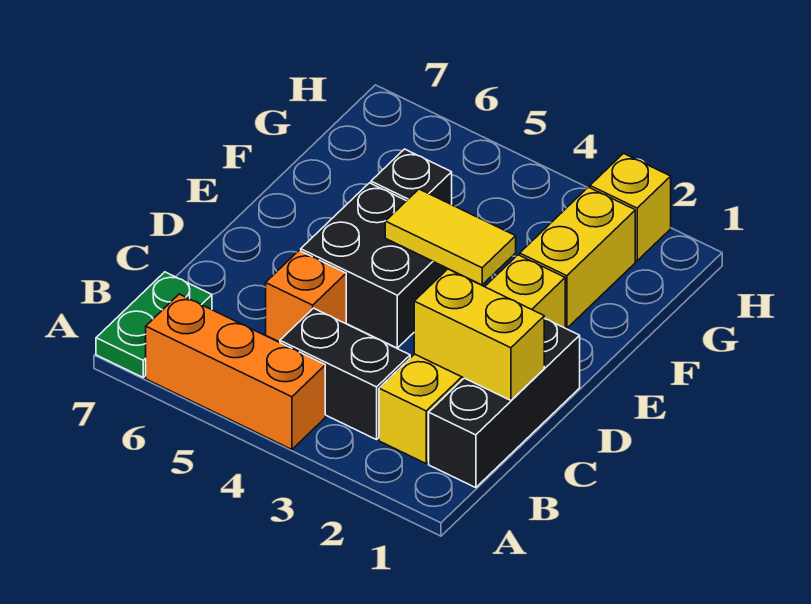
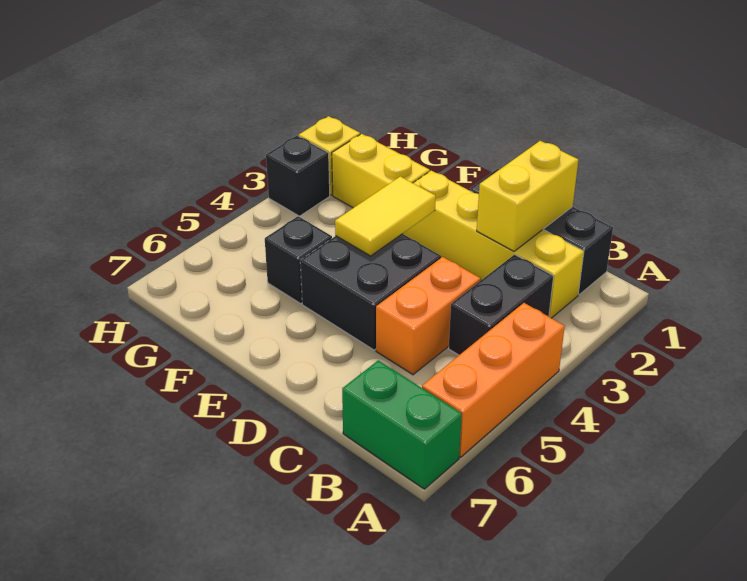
green 1x2 plate [96,272,212,377] -> green 1x2 brick [342,360,462,489]
orange 1x1 brick [266,251,346,342] -> orange 1x2 brick [376,257,481,375]
none -> black 1x1 brick [266,136,330,216]

